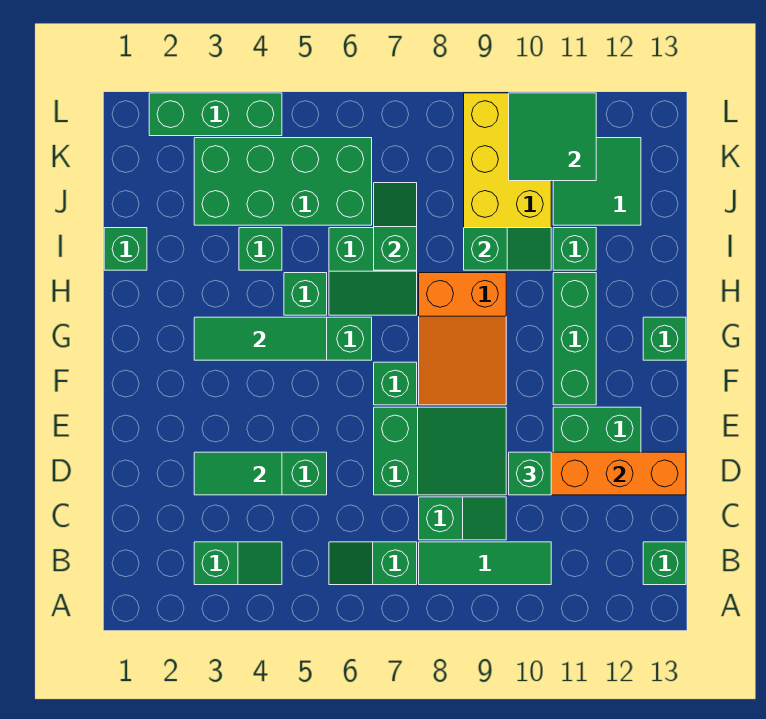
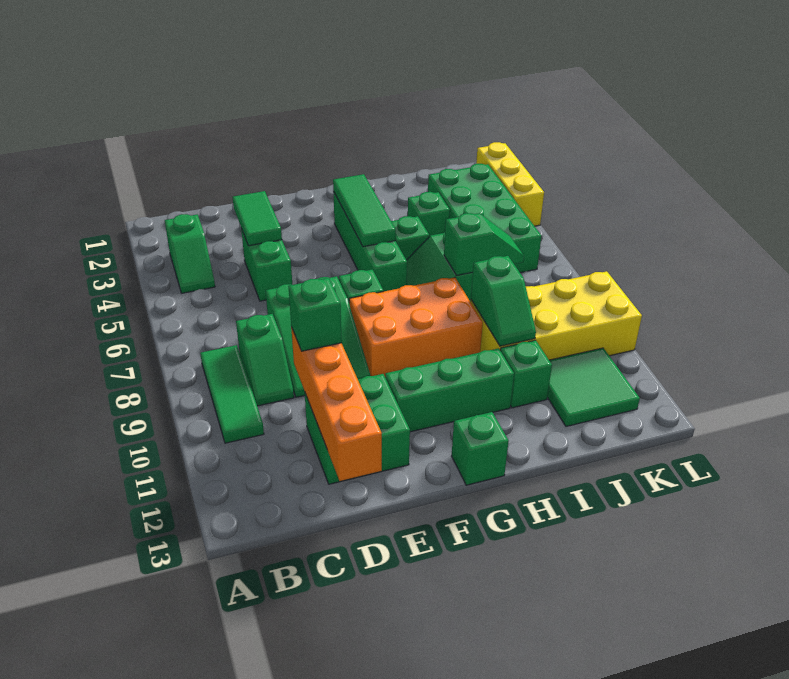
green 1x2 slope [329,542,417,585] -> none
green 1x1 brick [643,542,686,585] -> none
orange 2x3 slope [419,273,506,405] -> orange 2x3 brick [349,277,483,376]
green 1x1 brick [104,228,147,270] -> none
green 2x2 tile [509,93,596,181] -> none
green 1x3 brick [149,93,282,136] -> yellow 1x3 brick [476,142,544,226]

